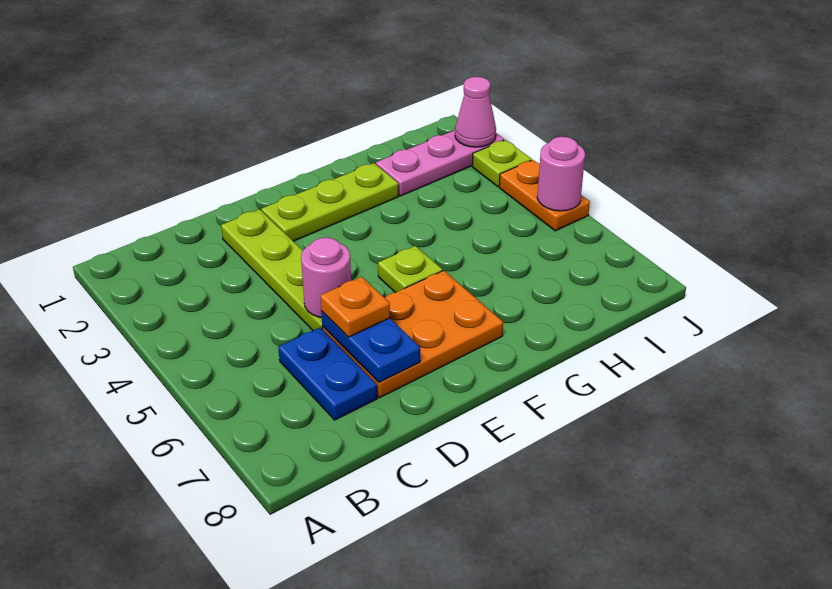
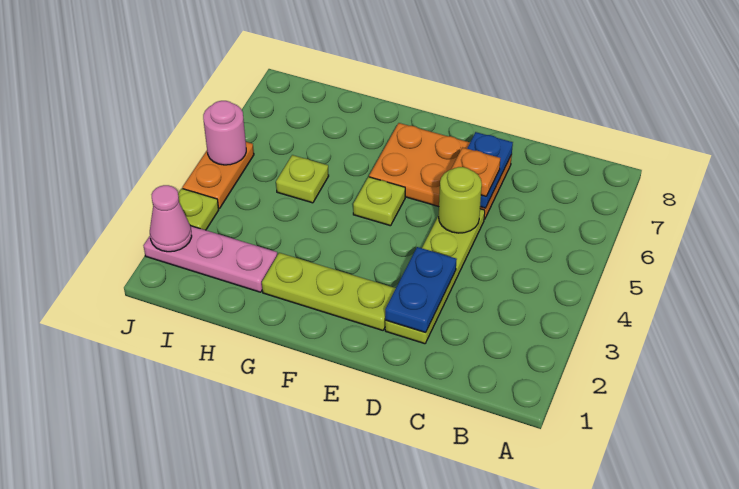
blue 1x2 plate [278,328,377,420] -> blue 1x2 plate moved to [385,247,457,332]
pink 1x1 round brick [301,238,351,318] -> lime 1x1 round brick [439,167,482,233]
none -> lime 1x1 plate [276,155,329,203]

